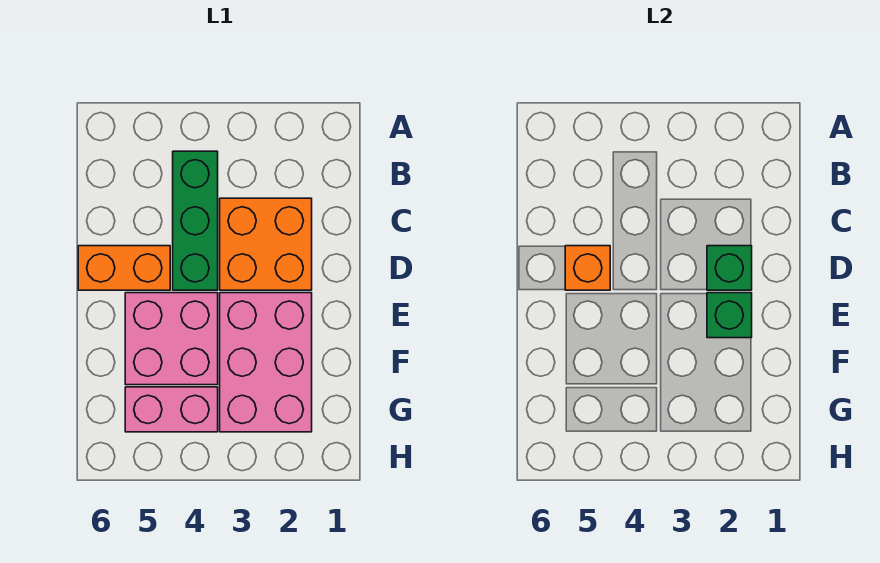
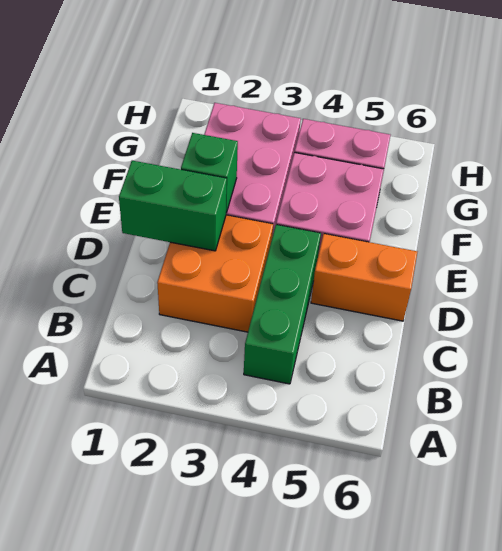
green 1x1 brick [707,246,752,290] -> green 1x2 brick [119,161,227,251]
orange 1x1 brick [565,246,610,290] -> none

